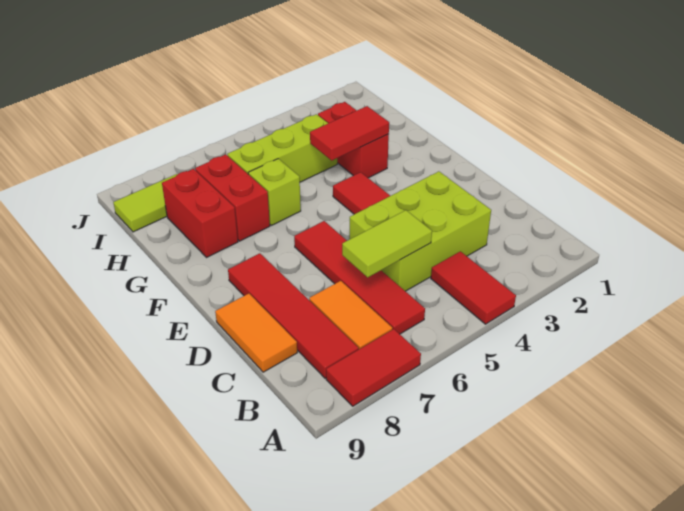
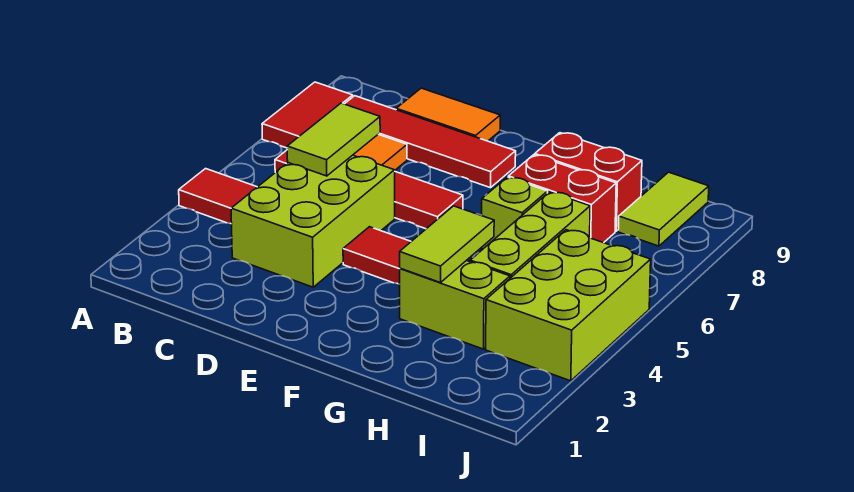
red 1x2 brick [318,102,389,178] -> lime 1x2 brick [400,260,510,349]
red 1x2 tile [310,106,389,160] -> lime 1x2 tile [400,206,494,283]
none -> lime 2x3 brick [486,230,651,381]

